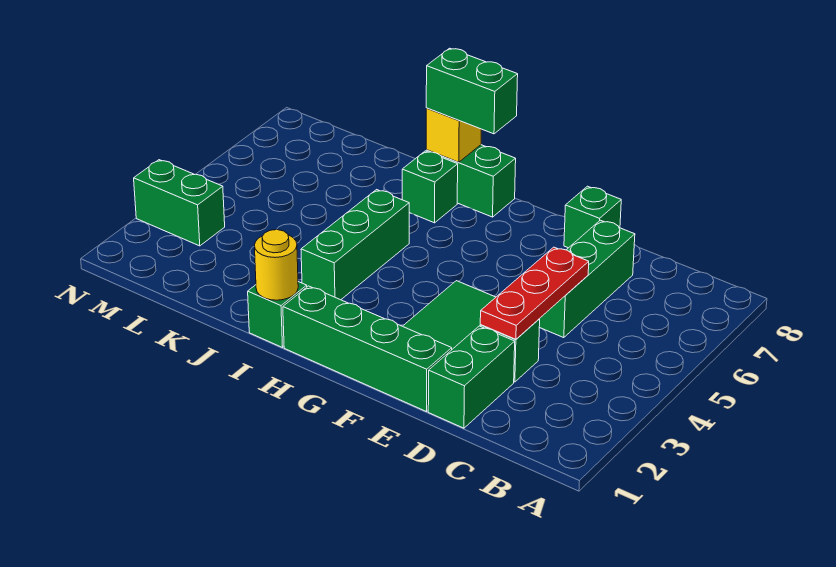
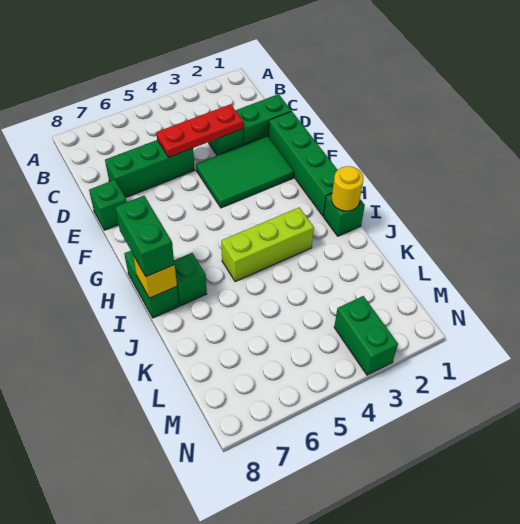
green 1x3 brick [301,190,409,300] -> lime 1x3 brick [221,207,314,282]

